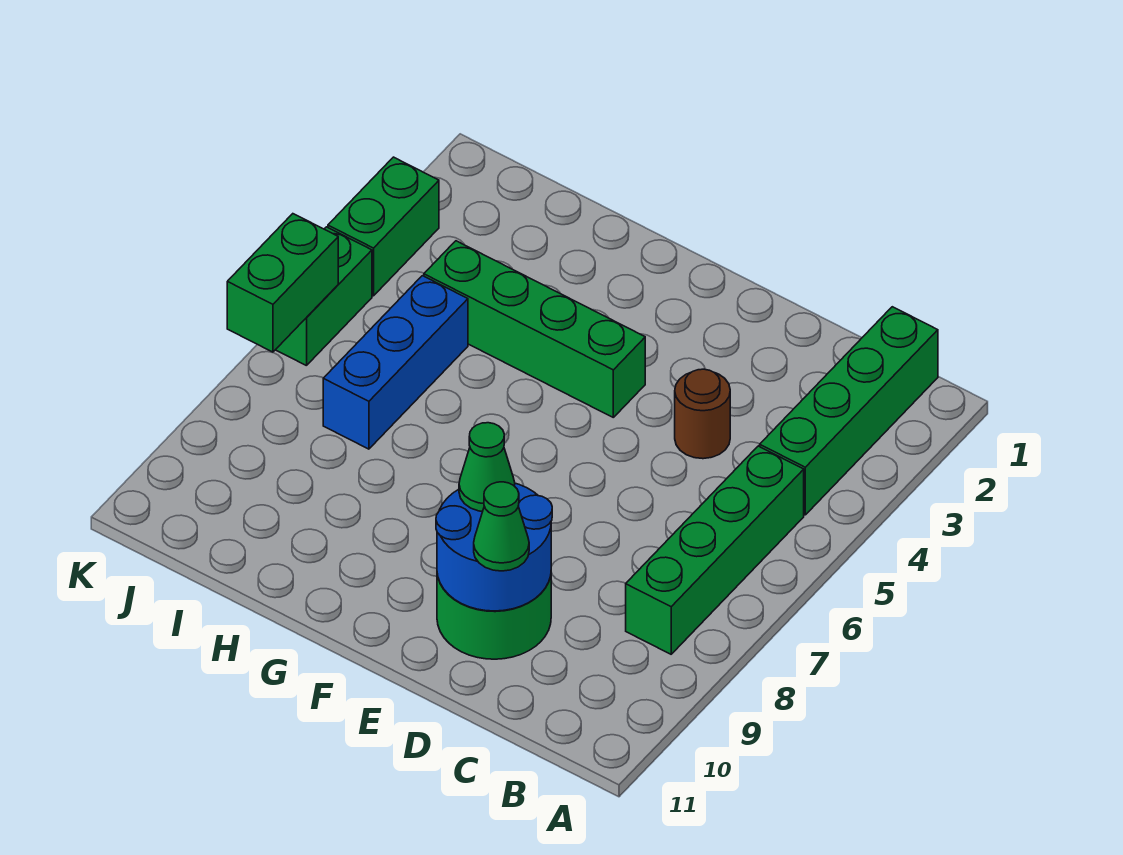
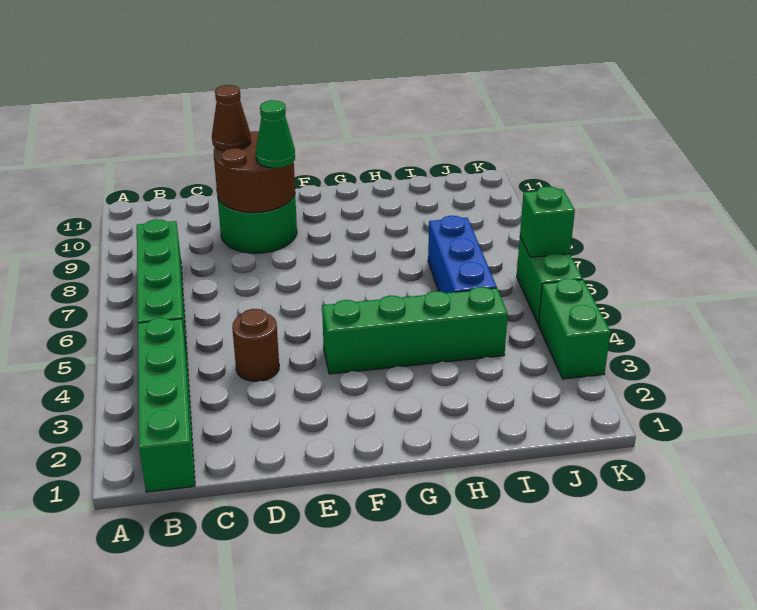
blue 2x2 round brick [436,483,552,611] -> brown 2x2 round brick [214,131,295,213]
green 1x1 cone [474,482,529,571] -> brown 1x1 cone [212,85,251,151]
green 1x2 brick [227,214,338,352] -> green 1x1 brick [520,187,575,257]

